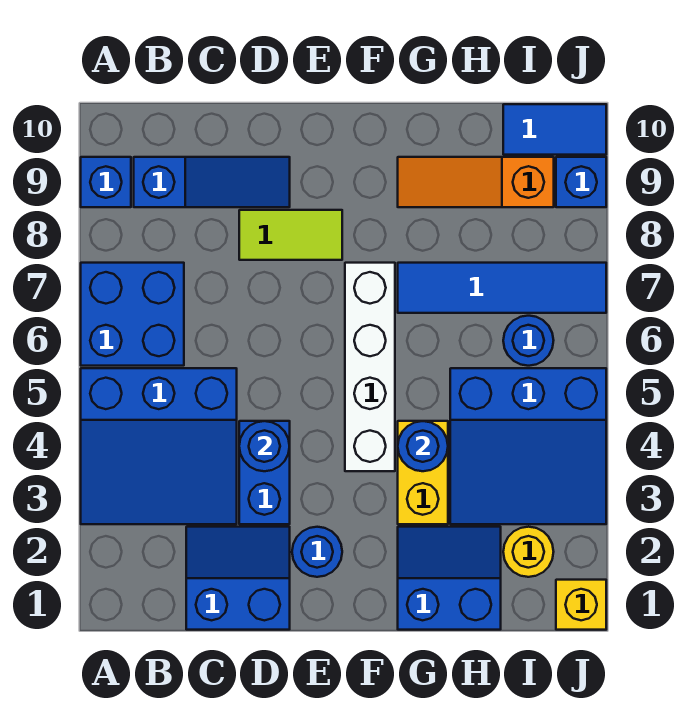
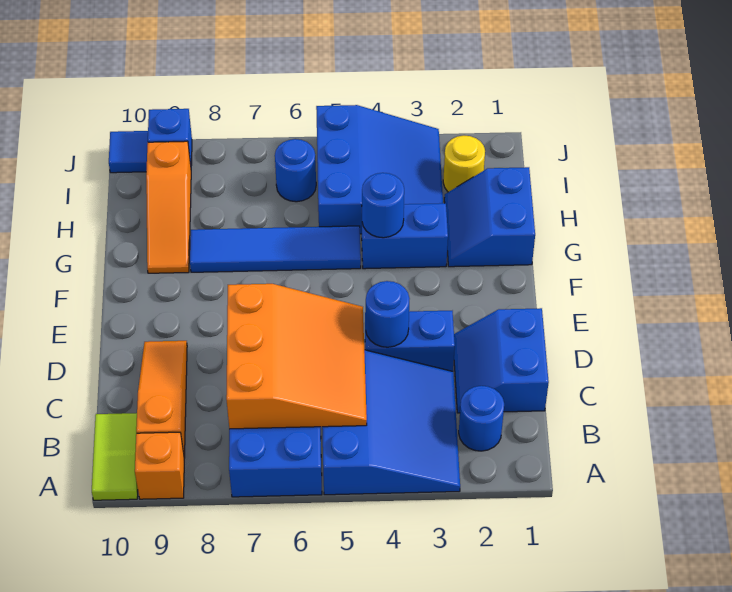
blue 1x1 brick [81,157,131,207] -> orange 1x1 brick [135,432,184,499]
none -> orange 3x3 slope [226,284,367,429]
blue 1x3 slope [134,157,290,207] -> orange 1x3 slope [136,341,187,458]
lime 1x2 tile [239,210,342,260] -> lime 1x2 tile moved to [92,413,138,500]
blue 1x1 round brick [292,527,342,577] -> blue 1x1 round brick moved to [459,386,504,451]
white 1x4 brick [345,263,395,471] -> none
yellow 1x2 brick [398,421,448,524] -> blue 1x2 brick [362,203,448,269]
blue 1x4 tile [398,263,606,313] -> blue 1x4 tile turned to [190,226,361,272]
blue 1x2 tile [503,104,606,155] -> blue 1x1 tile [109,131,148,173]
yellow 1x1 brick [556,580,606,630] -> none

